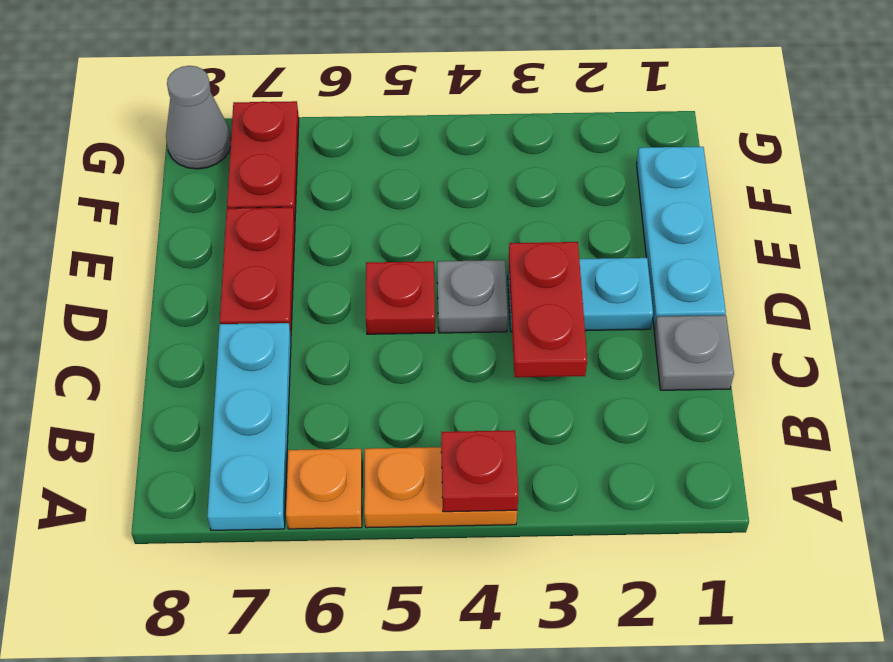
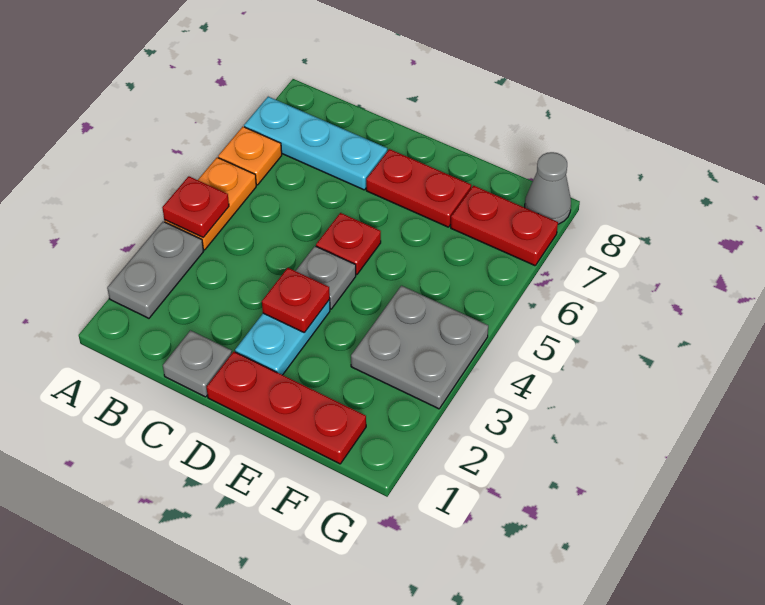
none -> grey 1x2 plate [107,222,204,318]
red 1x2 plate [508,242,587,377] -> red 1x1 plate [262,268,330,333]
cyan 1x3 plate [637,147,726,329] -> red 1x3 plate [206,352,366,464]
none -> grey 2x2 plate [351,286,488,409]

